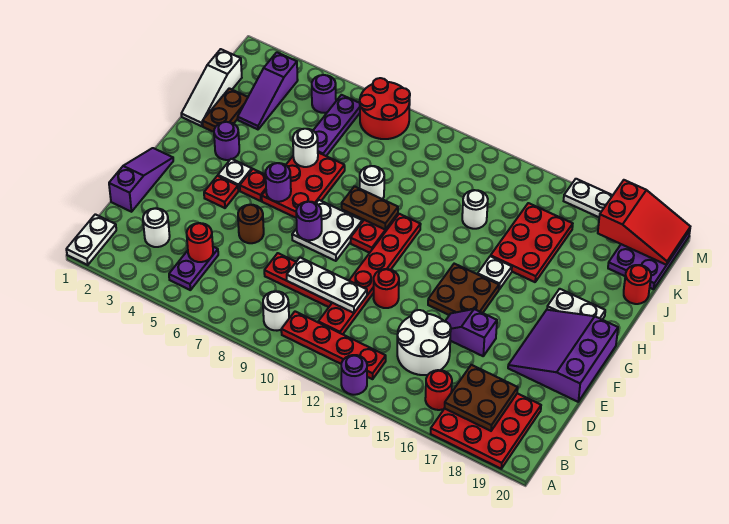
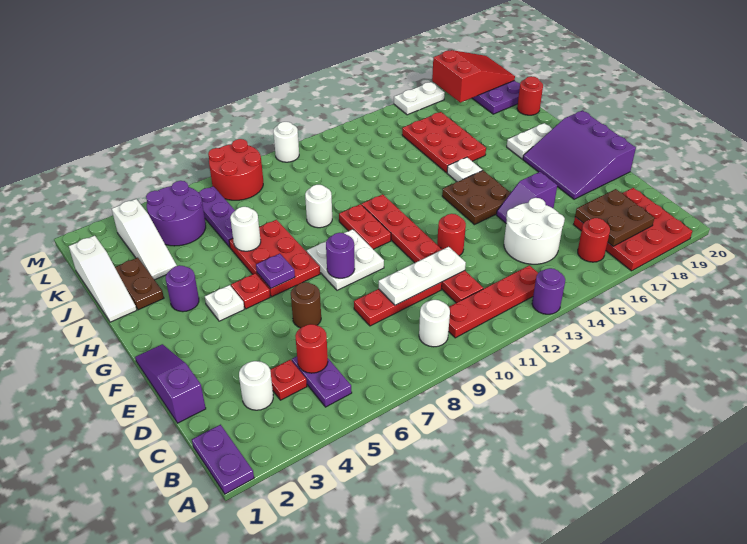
white 1x2 plate [66,214,116,265] -> purple 1x2 plate [192,425,254,494]
red 1x1 plate [204,176,238,208] -> red 1x1 plate moved to [270,360,307,400]
purple 1x1 round brick [265,163,291,202] -> purple 1x1 plate [256,254,295,288]
brown 1x2 plate [342,186,398,229] -> none
purple 1x3 slope [238,52,298,129] -> white 1x3 slope [112,199,177,280]
white 1x1 round brick [462,190,488,229] -> white 1x1 round brick moved to [273,122,299,162]
purple 1x1 round brick [312,75,336,113] -> purple 2x2 round brick [146,181,206,246]

